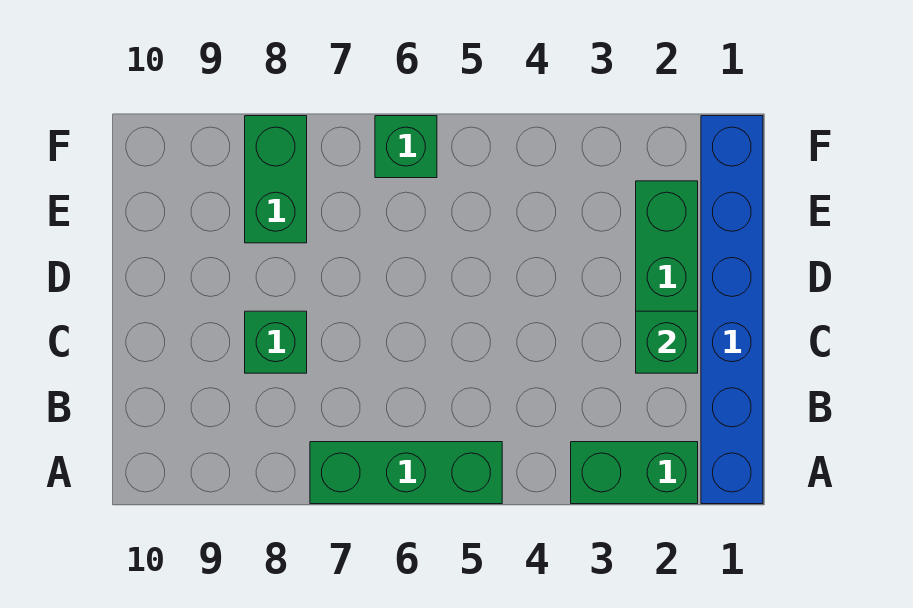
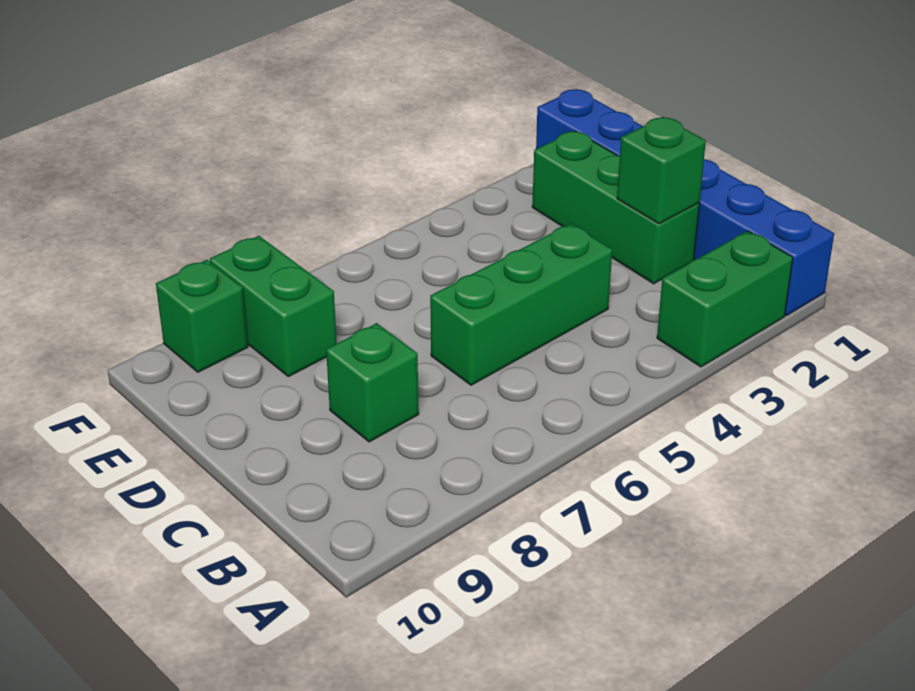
green 1x3 brick [310,442,502,504] -> green 1x3 brick moved to [430,224,612,385]
green 1x1 brick [375,116,437,178] -> green 1x1 brick moved to [156,260,248,372]

